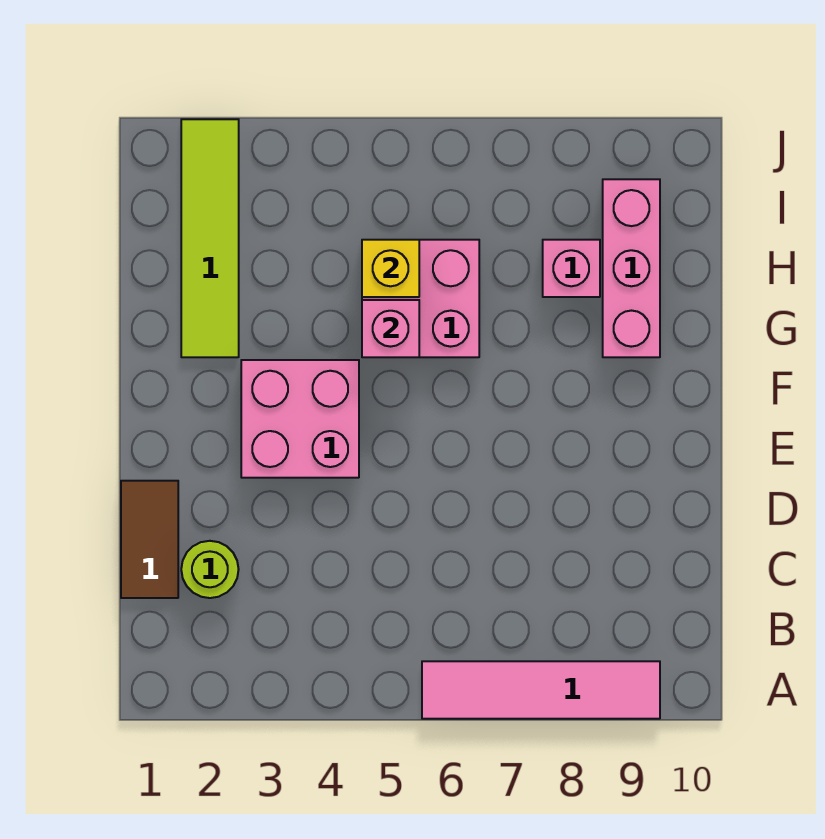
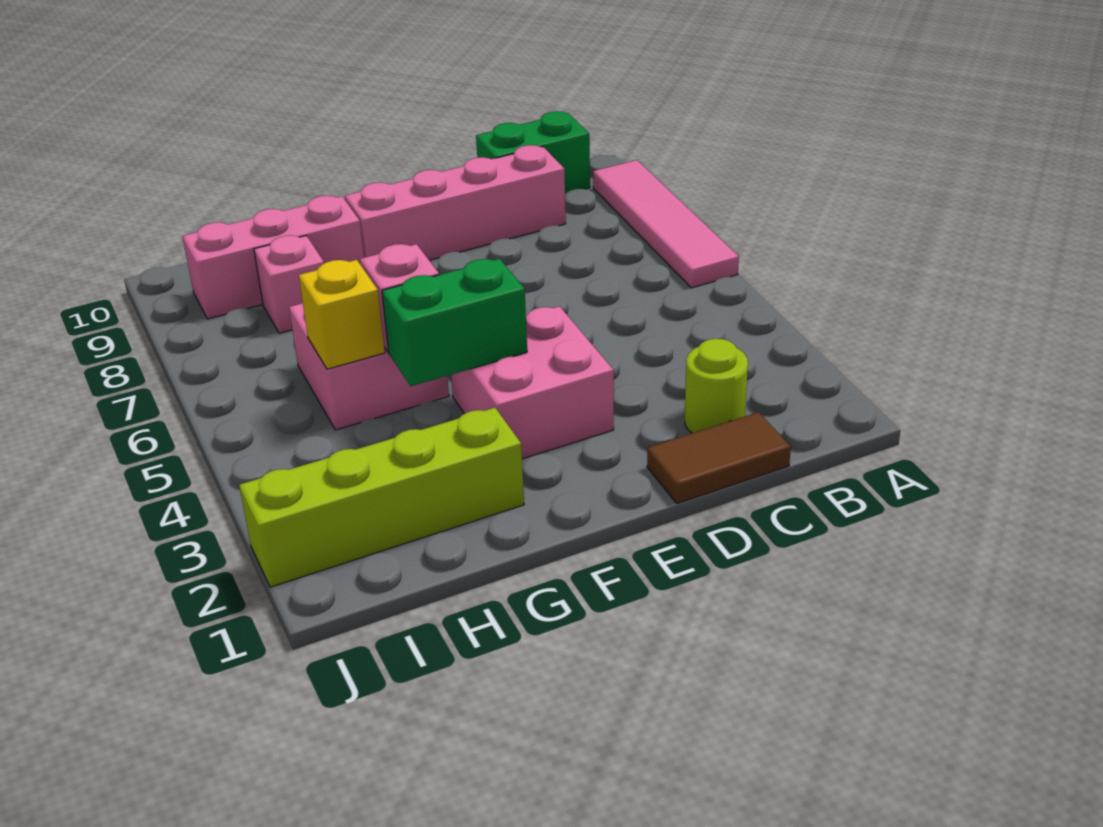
none -> green 1x2 brick [476,111,590,194]
none -> pink 1x4 brick [345,145,566,260]
none -> green 1x2 brick [382,259,527,386]
lime 1x4 tile [181,119,239,357] -> lime 1x4 brick [239,408,524,587]

